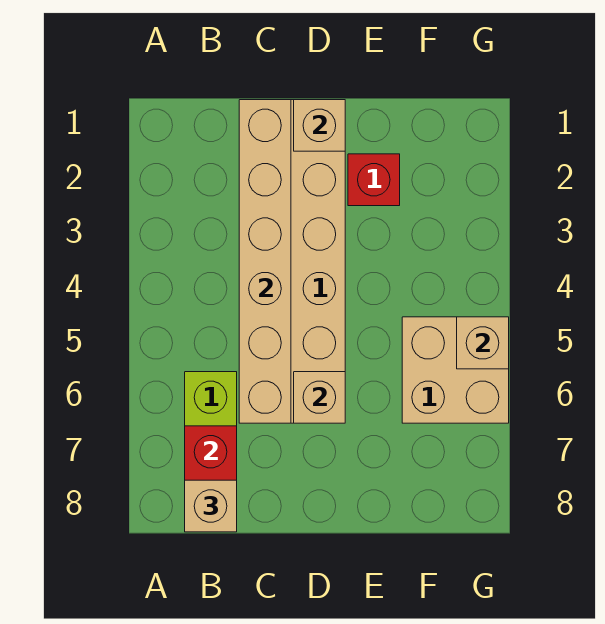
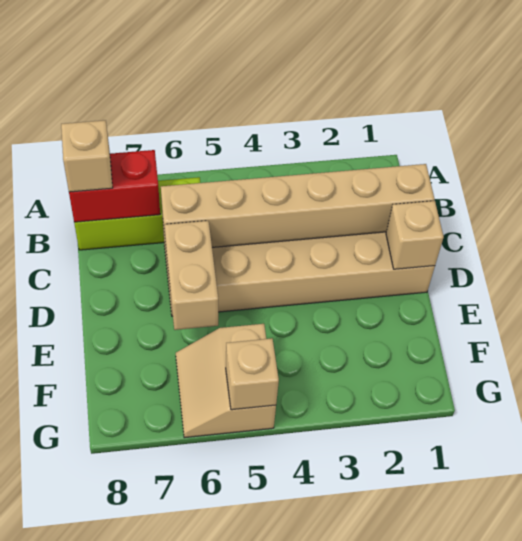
tan 1x1 brick [294,372,345,423] -> tan 1x2 brick [165,221,218,330]
red 1x1 brick [348,154,400,206] -> none
tan 2x2 brick [402,317,509,423] -> tan 2x2 slope [176,324,276,438]

